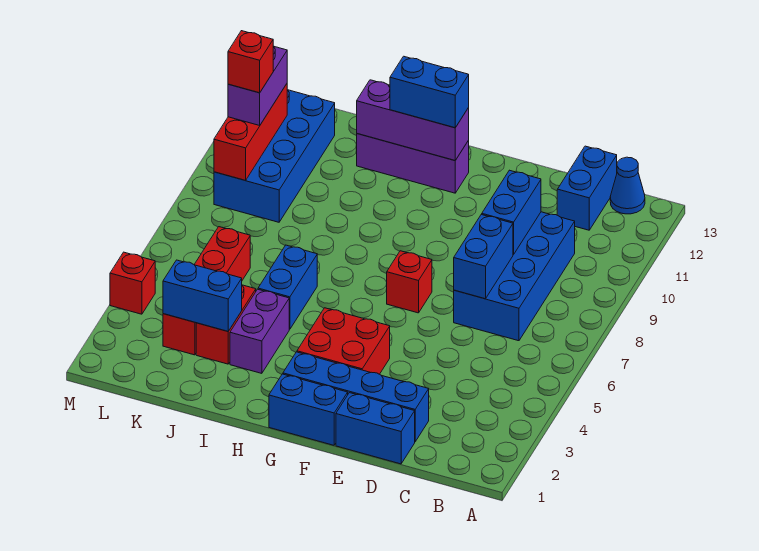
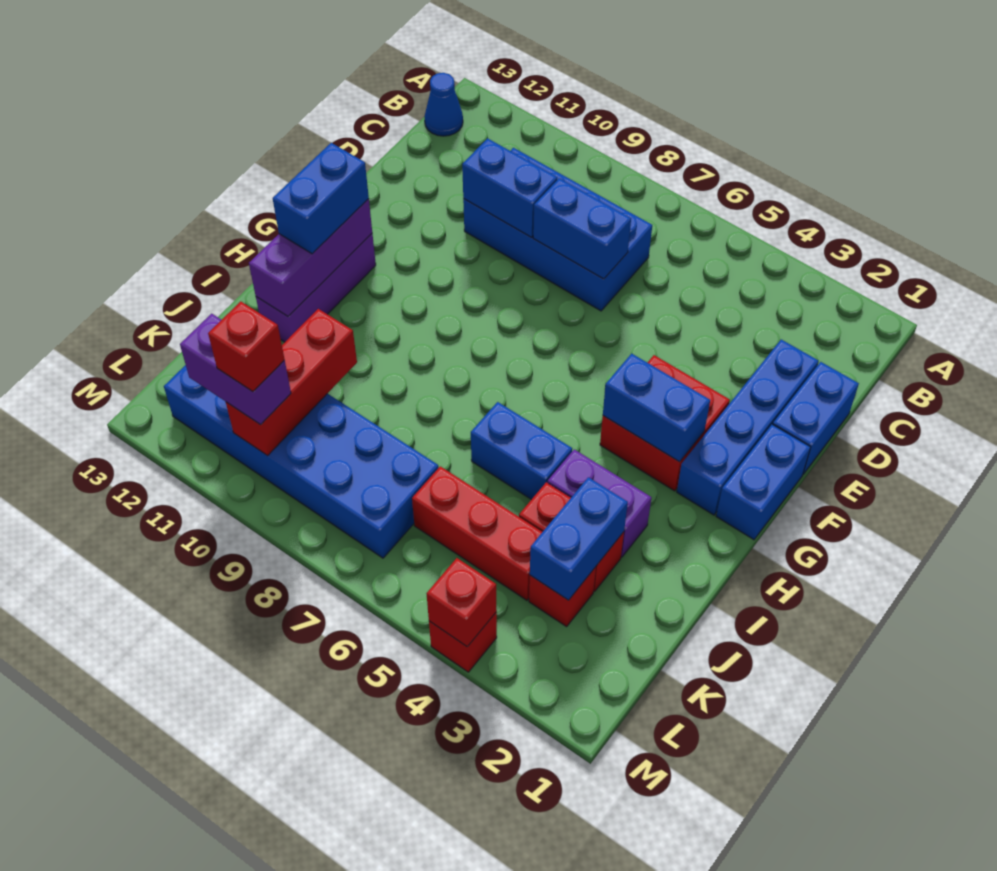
blue 1x2 brick [557,146,617,230] -> blue 1x2 brick moved to [603,354,710,462]
red 1x1 brick [387,251,432,313] -> red 1x1 brick moved to [427,558,497,647]
blue 2x4 brick [214,90,335,222] -> blue 2x6 brick [164,365,439,558]
red 1x3 brick [214,84,287,180] -> red 1x3 brick turned to [226,309,357,456]

